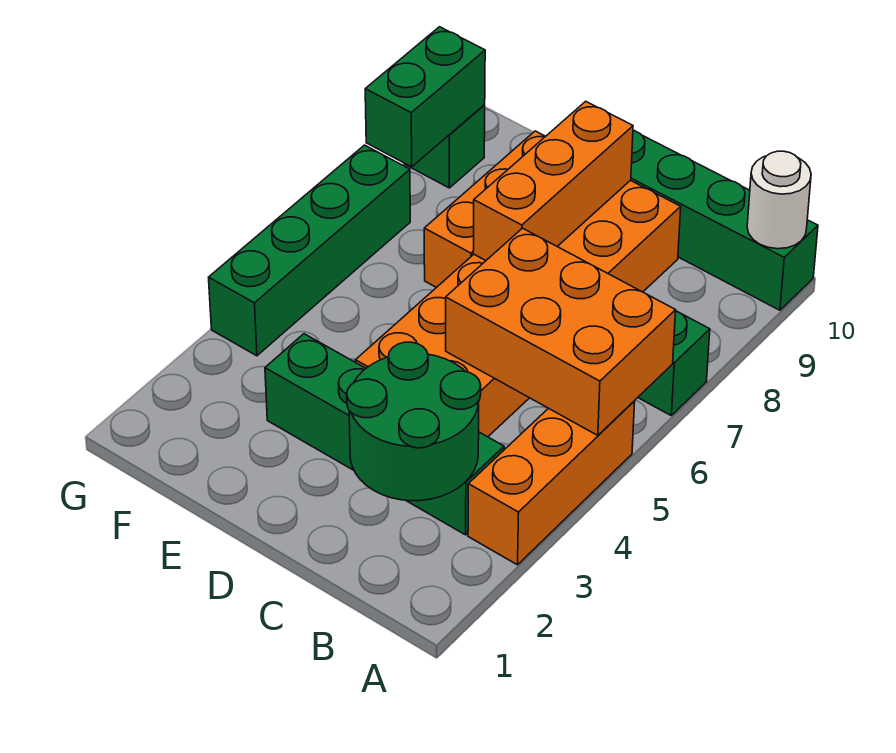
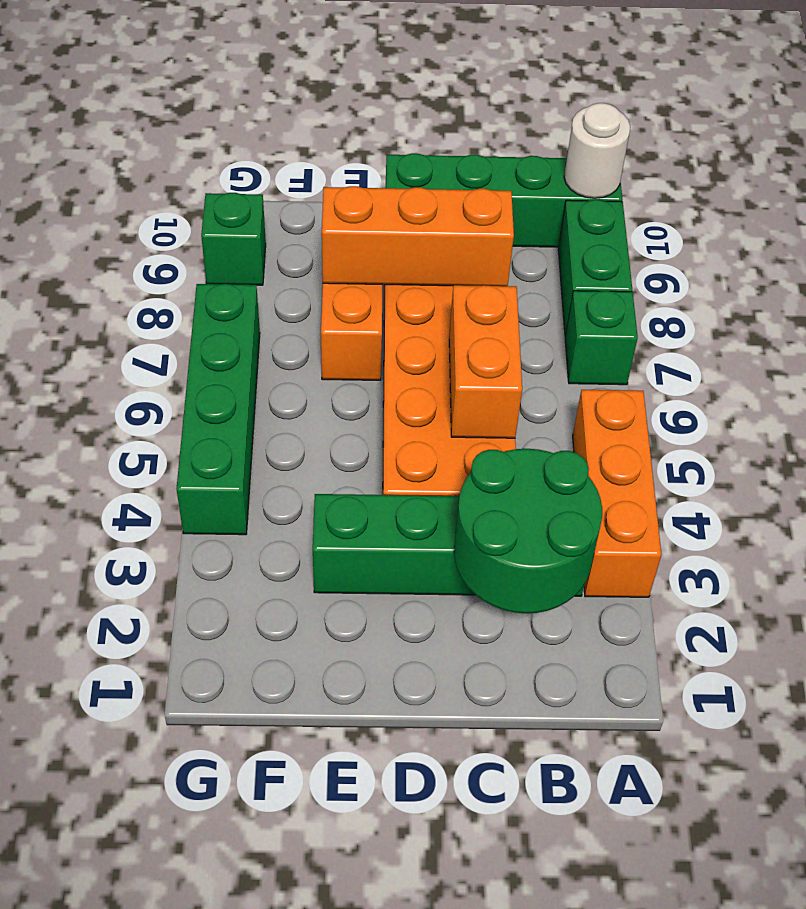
orange 2x3 brick [446,228,676,435] -> orange 1x2 brick [449,285,522,438]
orange 1x3 brick [473,101,633,261] -> orange 1x3 brick turned to [322,186,514,286]
green 1x2 brick [365,27,485,167] -> green 1x2 brick moved to [558,200,632,336]

